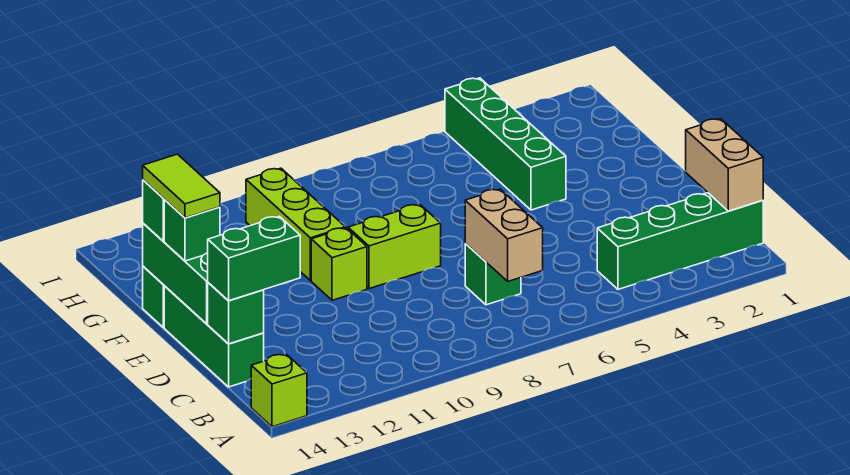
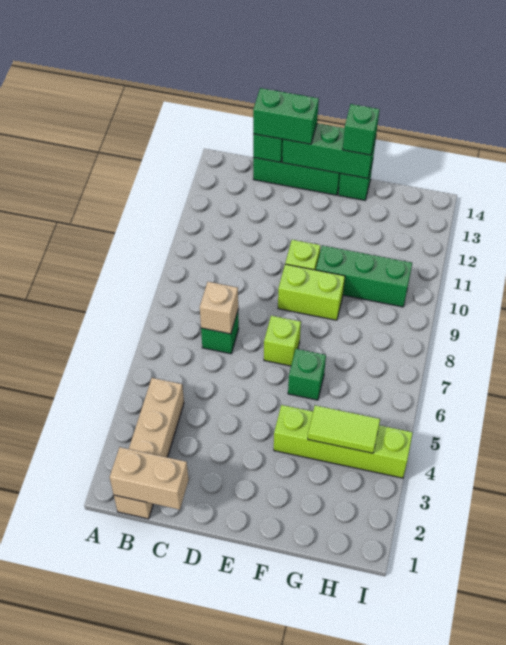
lime 1x1 brick [251,354,307,427] -> lime 1x1 brick moved to [264,316,301,366]
green 1x4 brick [597,193,763,289] -> tan 1x4 brick [114,378,184,519]
tan 1x2 brick [465,189,543,281] -> tan 1x1 brick [200,282,238,334]
green 1x2 brick [208,216,300,301] -> green 1x2 brick turned to [253,88,319,144]
lime 1x2 brick [348,204,441,289] -> lime 1x2 brick turned to [278,264,345,320]
green 1x1 brick [164,200,220,261] -> green 1x1 brick moved to [288,349,326,400]
lime 1x2 tile [143,154,220,218] -> lime 1x2 tile moved to [308,405,380,453]
green 1x4 brick [445,78,566,210] -> lime 1x4 brick [274,405,413,478]
lime 1x3 brick [246,168,345,281] -> green 1x3 brick [316,245,412,307]

